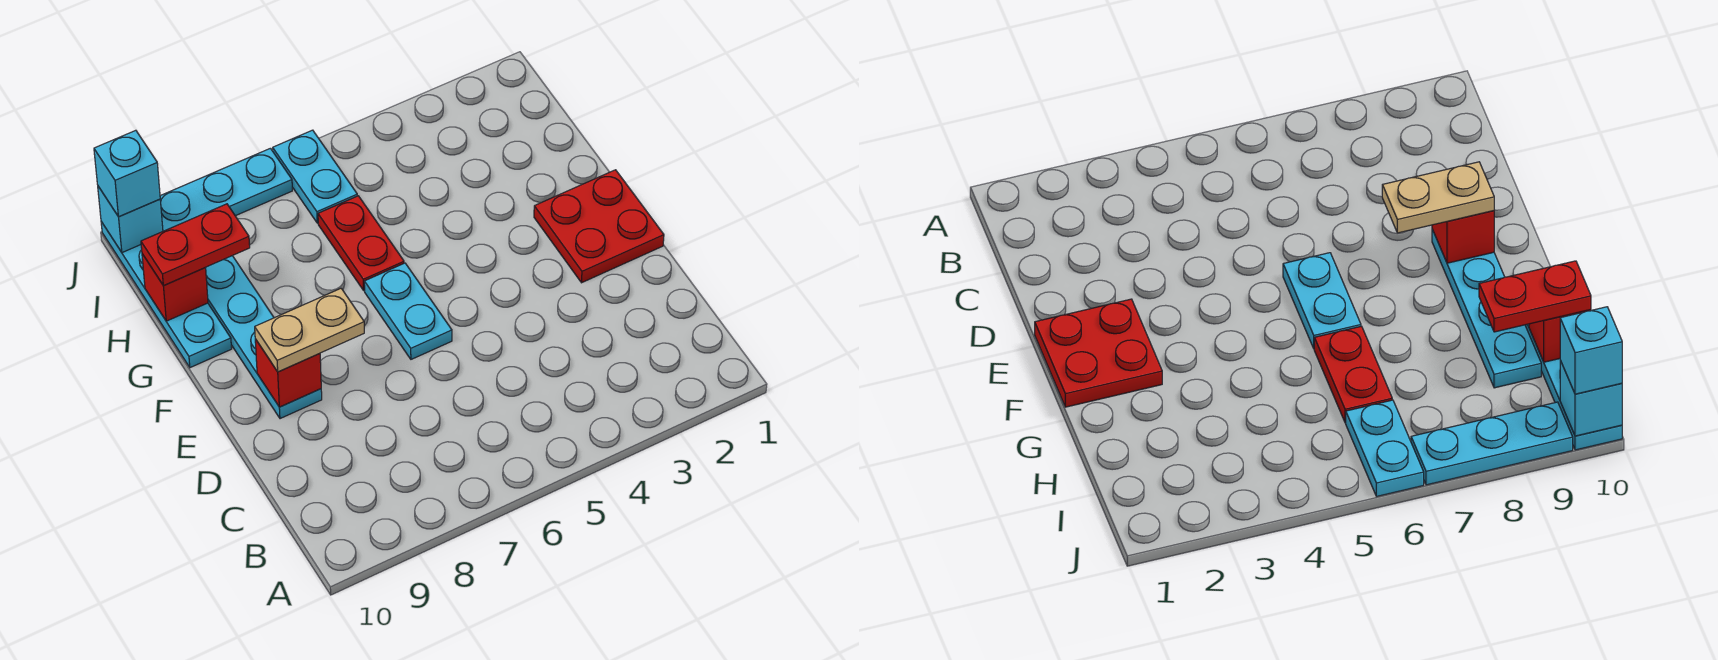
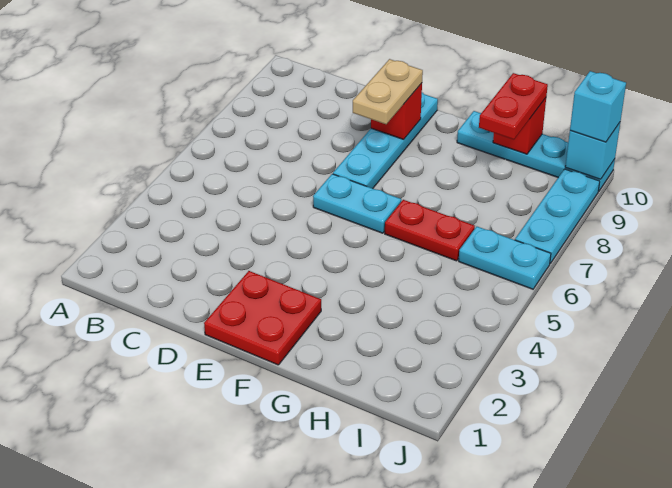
cyan 1x4 plate [206,256,322,419] -> cyan 1x4 plate turned to [333,93,438,188]

